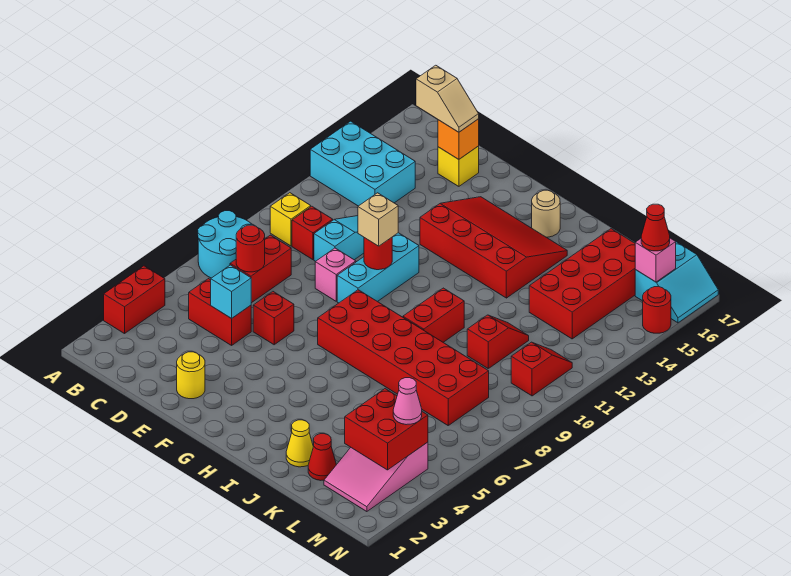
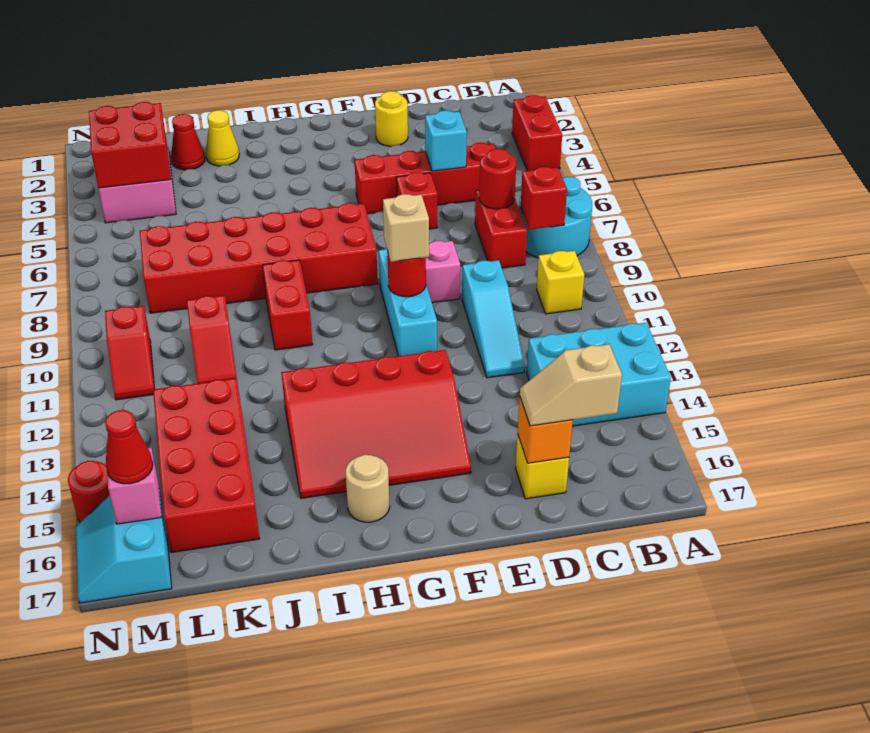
red 1x2 brick [189,279,251,345] -> red 1x4 brick [355,143,496,214]
red 1x1 brick [292,206,333,260] -> red 1x1 brick moved to [521,167,567,230]
pink 1x1 cone [393,378,422,425] -> none

